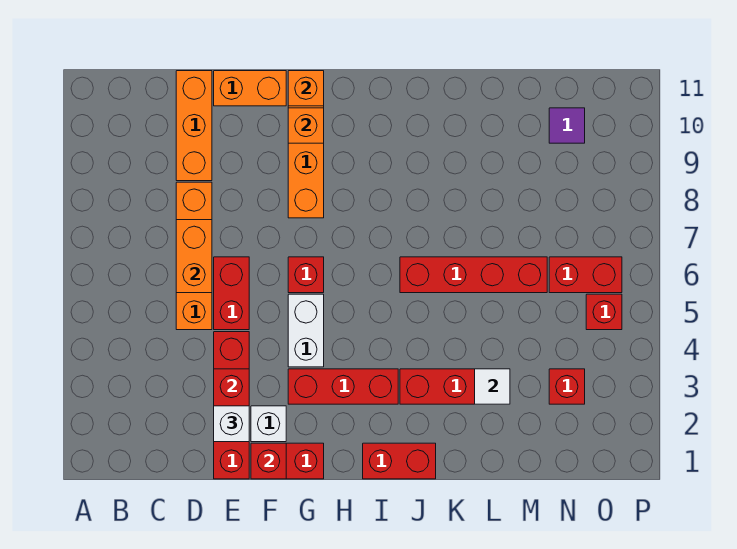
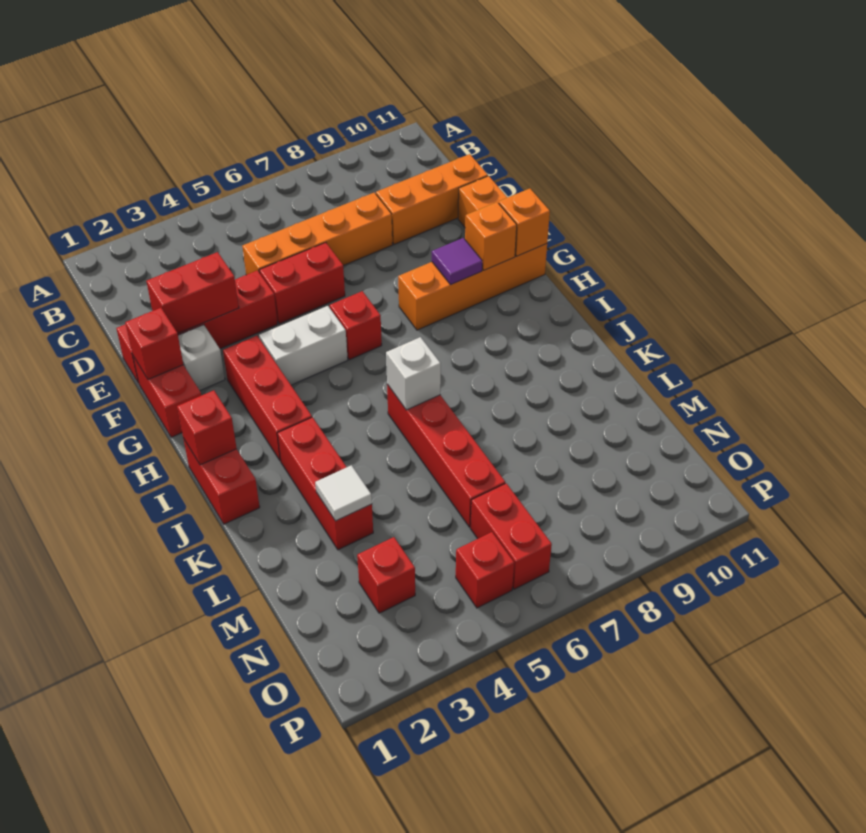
orange 1x2 brick [176,220,212,293] -> none
white 1x1 brick [214,406,249,442] -> white 1x1 brick moved to [386,337,441,410]
none -> red 1x1 brick [177,390,237,465]
purple 1x1 tile [549,108,585,143] -> purple 1x1 tile moved to [432,238,482,285]

